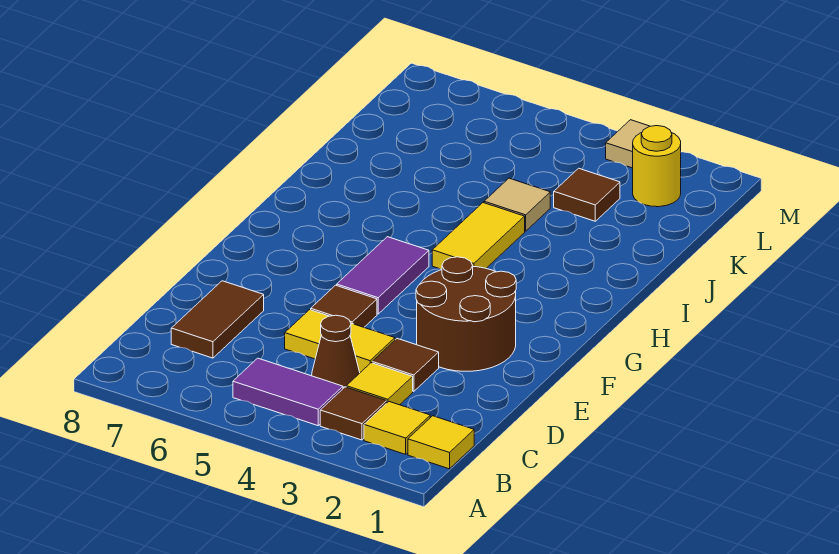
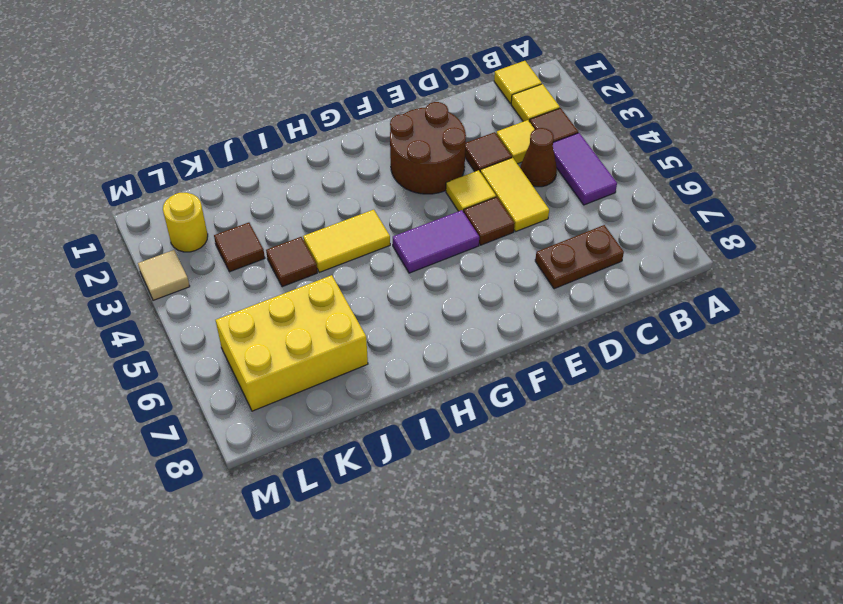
brown 1x2 tile [171,281,264,358] -> brown 1x2 plate [535,225,624,289]
none -> yellow 1x1 tile [446,170,496,212]
tan 1x1 tile [484,178,550,231] -> brown 1x1 tile [266,237,317,287]
none -> yellow 2x3 brick [216,275,368,411]

